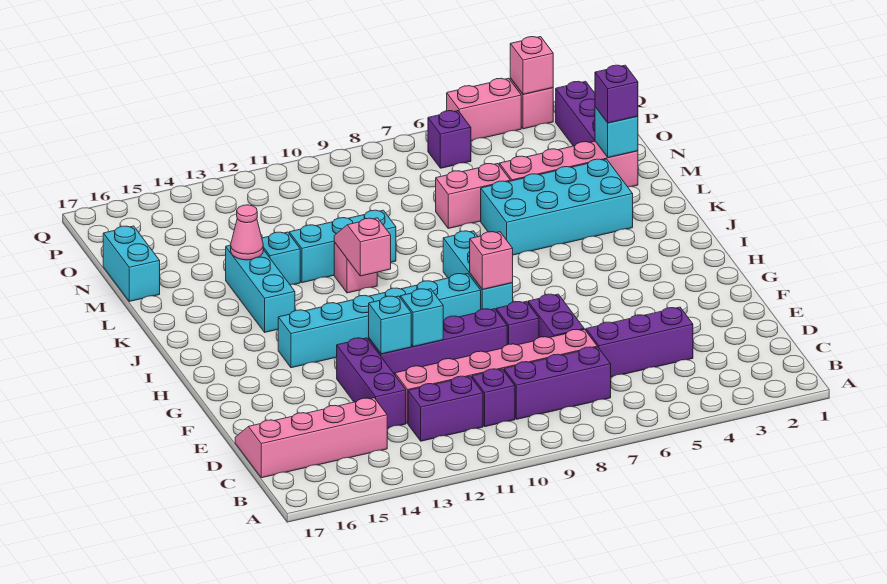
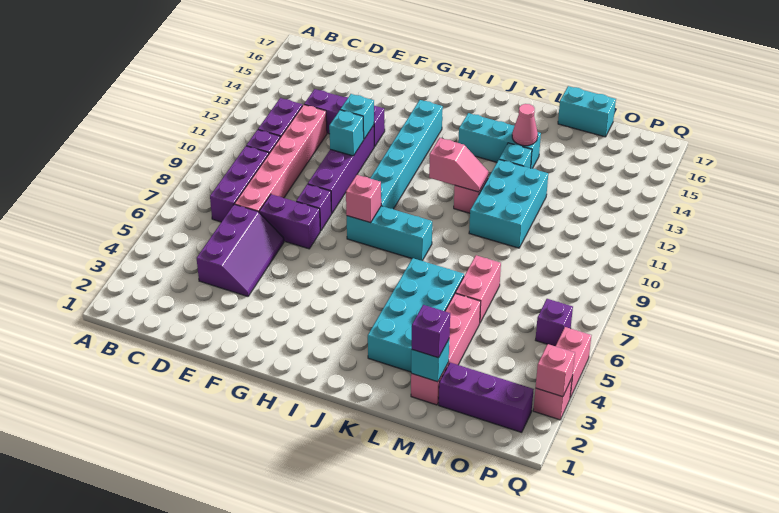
pink 2x4 slope [235,398,387,478] -> none
cyan 1x3 brick [289,210,396,283] -> cyan 2x3 brick [469,160,548,248]

